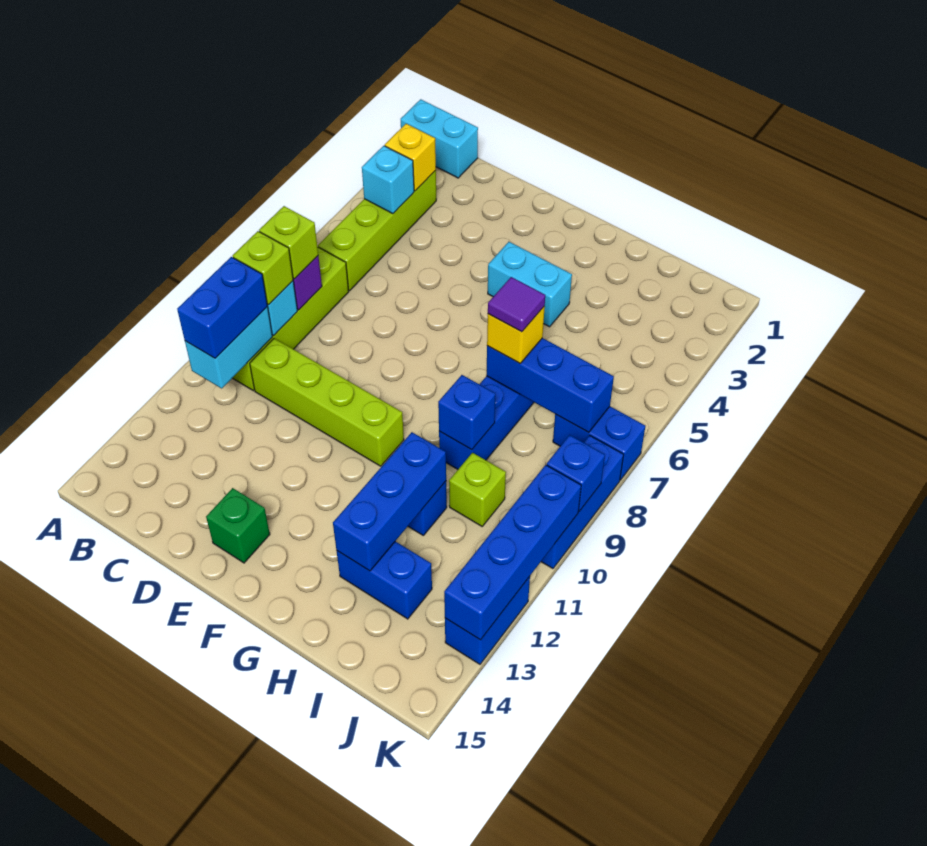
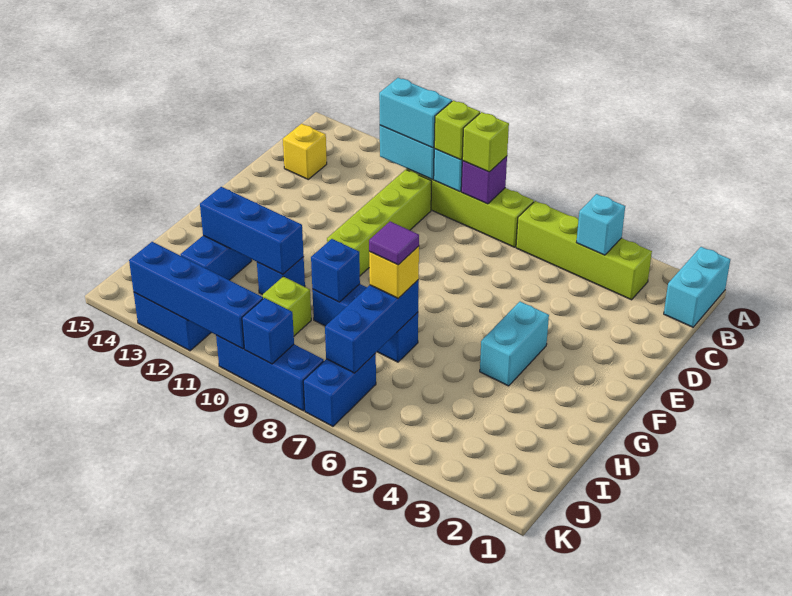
yellow 1x1 brick [385,124,436,191] -> yellow 1x1 brick moved to [283,124,327,179]
blue 1x2 brick [177,257,267,358] -> cyan 1x2 brick [379,78,452,148]
green 1x1 brick [206,488,270,563] -> none

